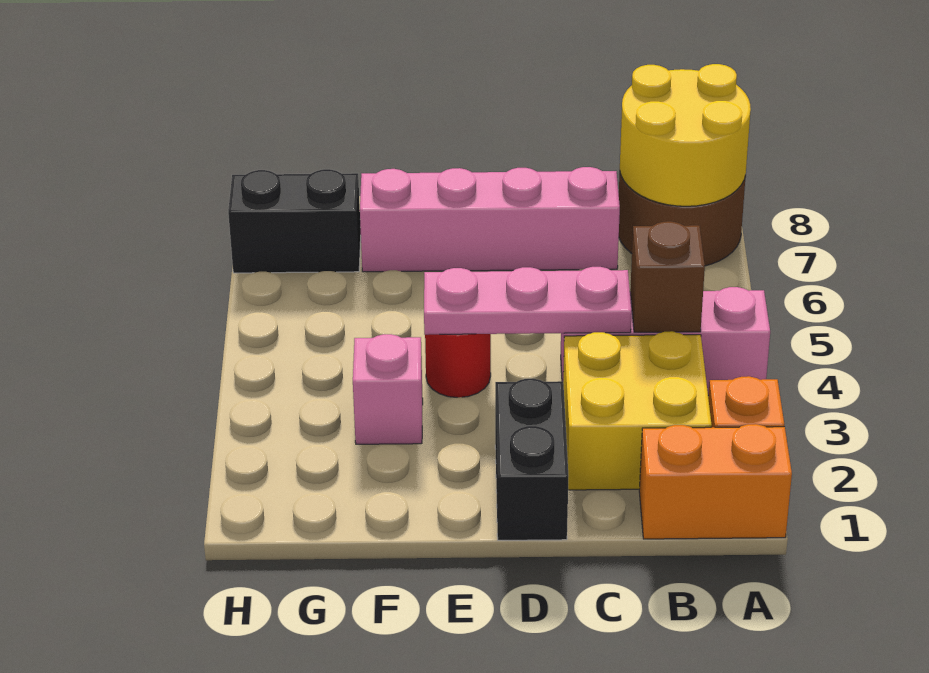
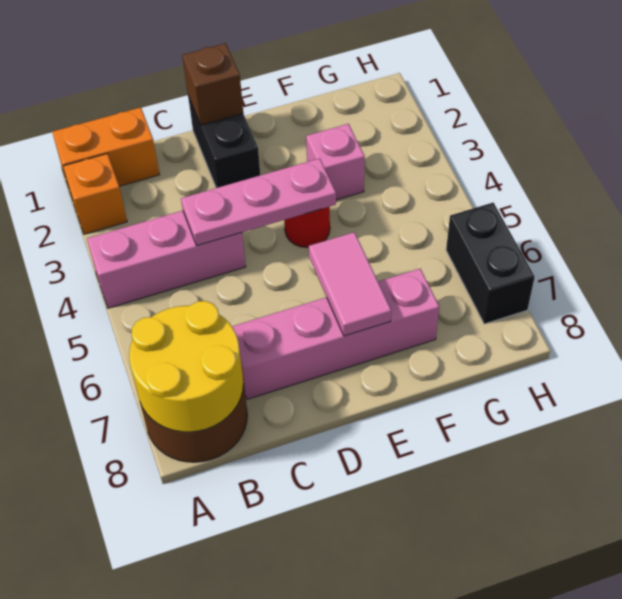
yellow 2x2 brick [563,331,712,490] -> none
brown 1x1 brick [630,221,705,332] -> brown 1x1 brick moved to [182,43,243,125]
none -> pink 1x2 tile [309,232,391,336]
black 1x2 brick [228,169,361,273] -> black 1x2 brick turned to [446,203,535,324]

